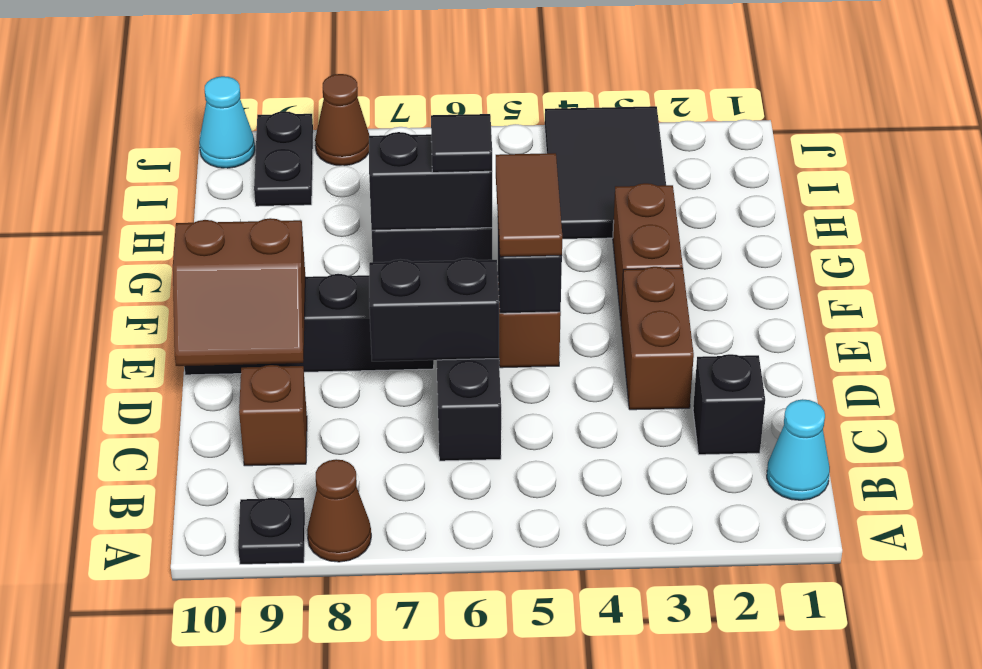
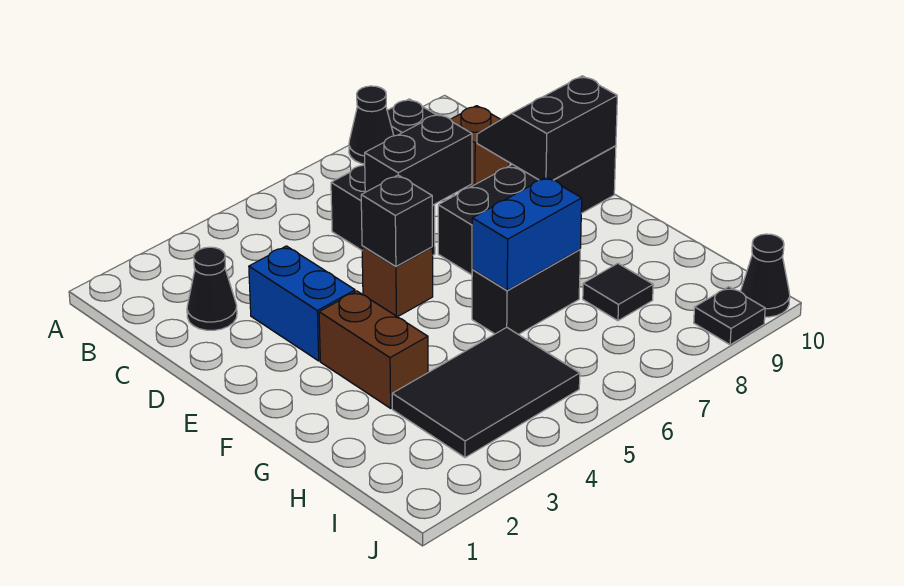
brown 1x1 cone [307,459,371,562] -> black 1x1 cone [349,86,394,164]
cyan 1x1 cone [767,399,830,500] -> none
black 1x1 brick [693,354,765,455] -> black 1x1 cone [187,247,237,330]
brown 1x2 brick [621,267,694,410] -> blue 1x2 brick [249,246,355,361]
brown 2x2 slope [173,218,305,366] -> black 2x2 slope [477,76,617,180]
brown 1x2 tile [496,153,562,257] -> none
black 1x2 brick [369,132,492,230] -> blue 1x2 brick [472,177,582,290]
black 1x1 tile [431,114,492,173] -> black 1x1 tile moved to [583,263,653,321]
black 2x3 tile [545,106,666,239] -> black 2x3 tile turned to [392,327,580,458]
black 1x2 plate [254,111,313,206] -> black 1x1 plate [694,287,765,345]
brown 1x1 cone [315,74,369,166] -> none
cyan 1x1 cone [199,76,255,168] -> black 1x1 cone [740,234,790,317]

